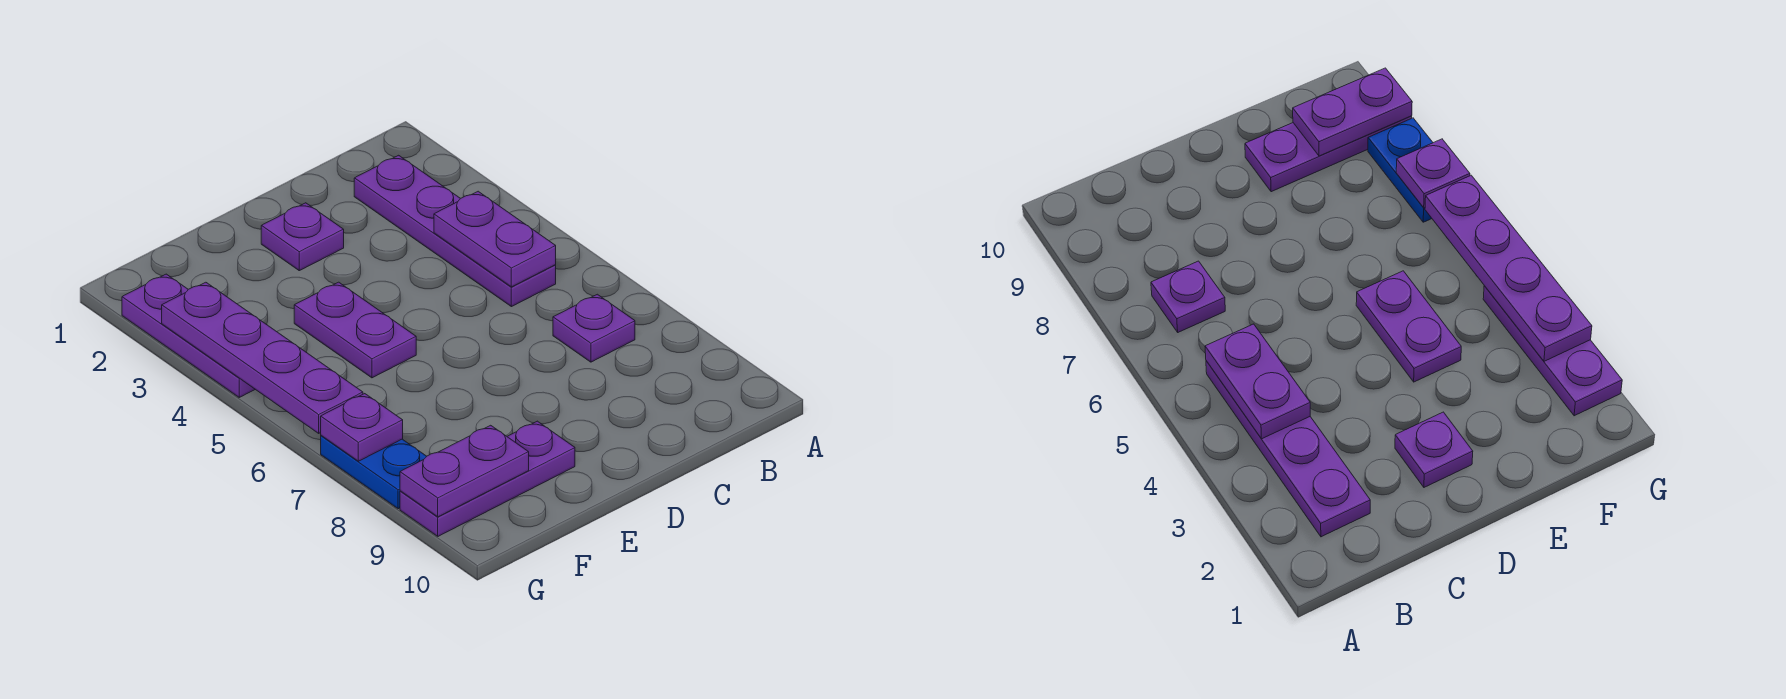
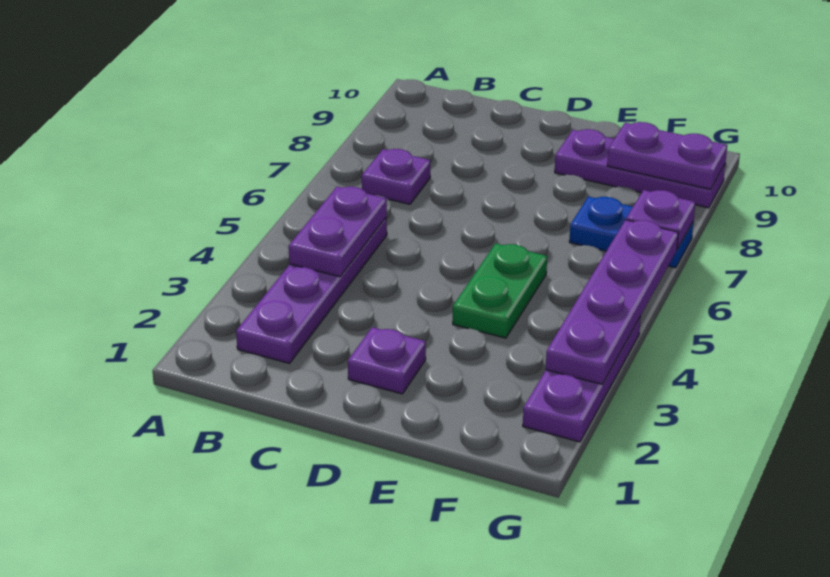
purple 1x2 plate [294,282,416,378] -> green 1x2 plate [453,243,547,338]
blue 1x2 plate [321,436,427,509] -> blue 1x2 plate turned to [569,196,694,268]

